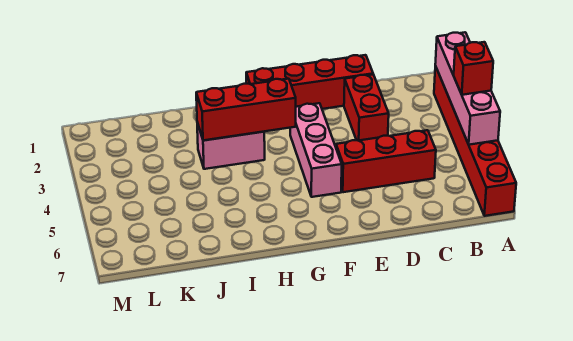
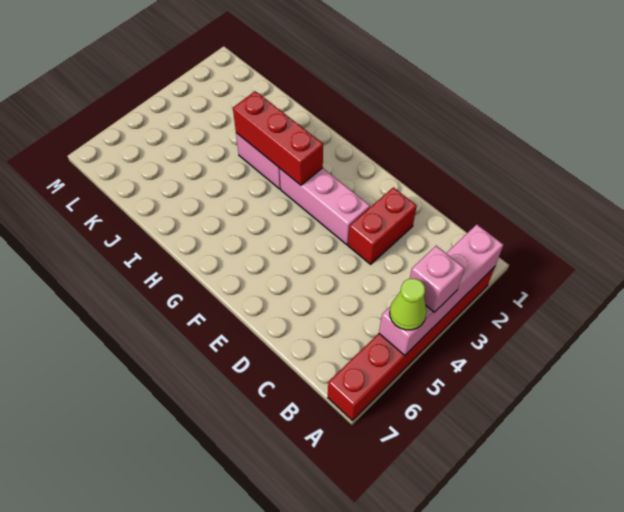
red 1x1 brick [454,42,493,95] -> pink 1x1 brick [410,246,464,312]
none -> lime 1x1 cone [390,279,427,330]
red 1x3 brick [336,130,436,192] -> none
red 1x4 brick [246,55,373,109] -> none
pink 1x3 brick [290,103,342,197] -> pink 1x3 brick turned to [279,168,370,245]

